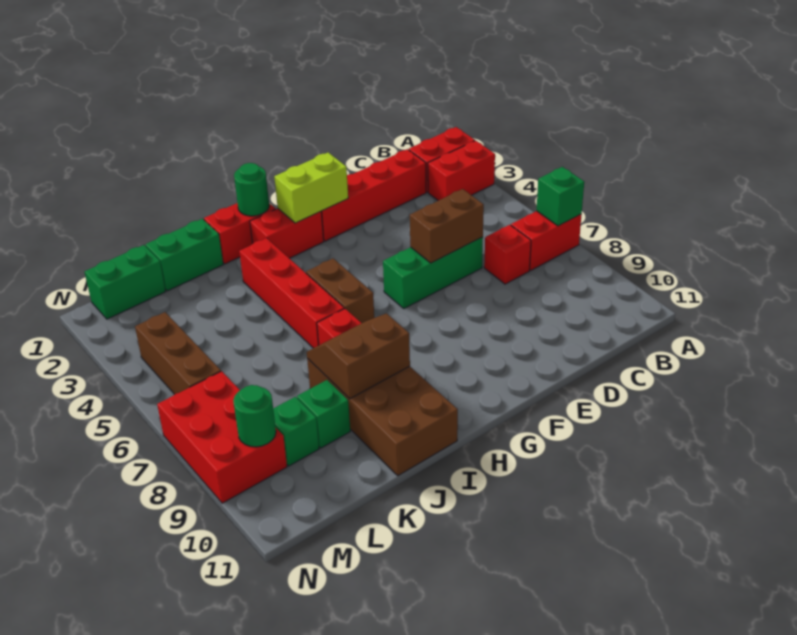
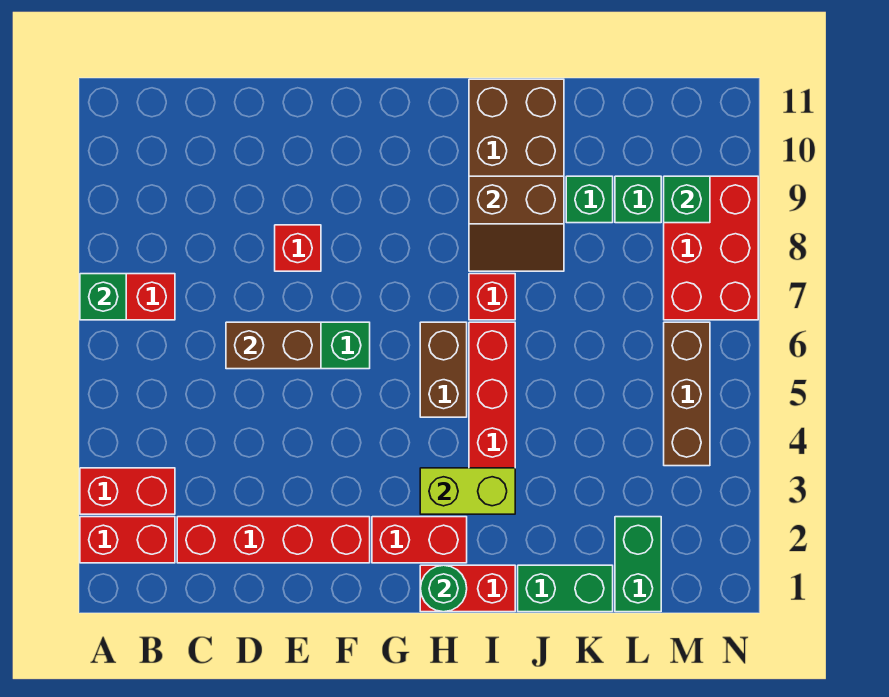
red 1x1 brick [484,225,531,284] -> red 1x1 brick moved to [275,225,321,271]
lime 1x2 brick [274,152,348,223] -> lime 1x2 brick moved to [420,468,515,514]
green 1x2 brick [85,245,166,319] -> green 1x2 brick turned to [615,517,661,612]
green 1x1 round brick [233,385,276,447] -> green 1x1 brick [664,176,710,223]

